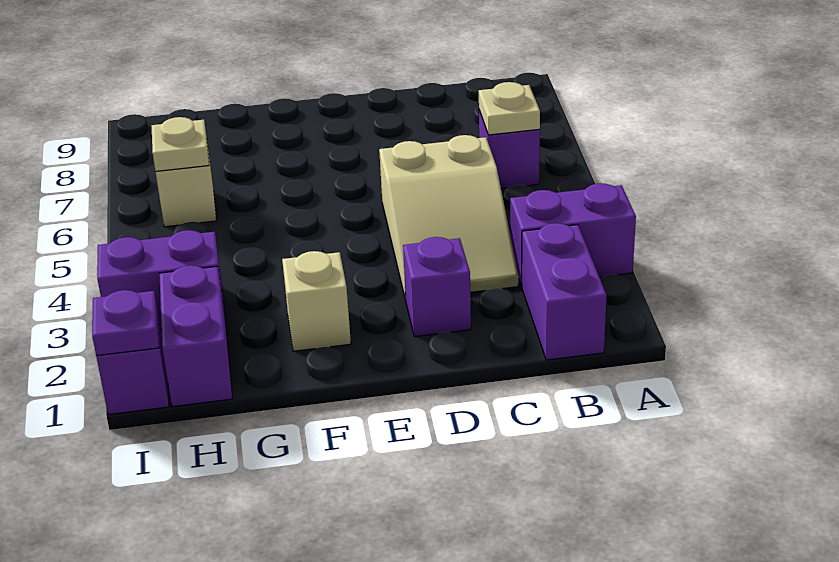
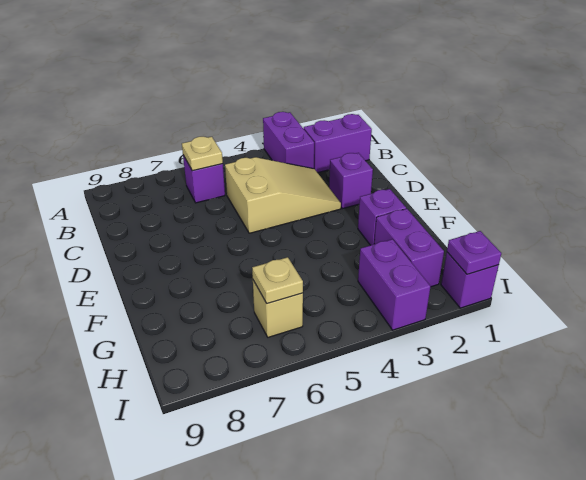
tan 1x1 brick [282,251,351,351] -> purple 1x1 brick [358,189,406,245]
purple 1x2 brick [159,265,233,407] -> purple 1x2 brick turned to [374,209,444,287]

